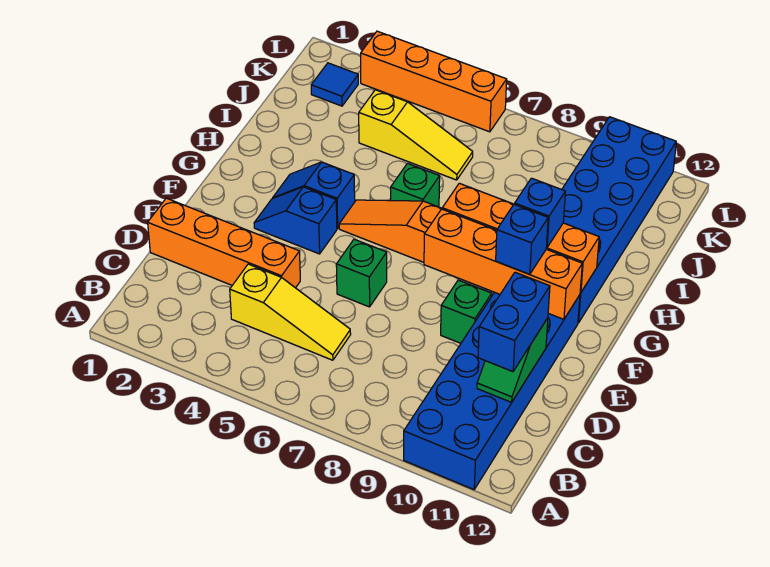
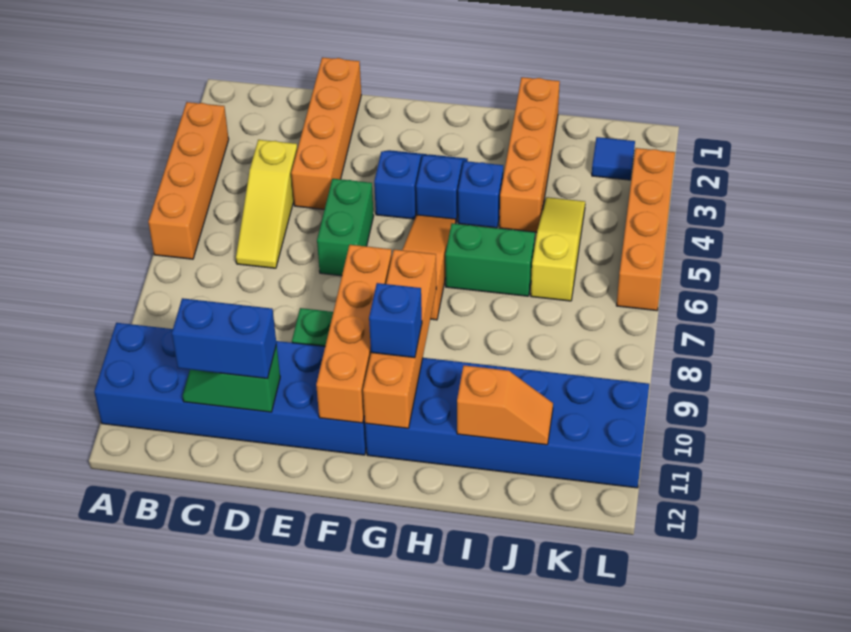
none -> orange 1x4 brick [148,102,229,259]
green 1x1 brick [336,239,387,307] -> green 1x2 brick [317,179,374,276]
blue 1x1 brick [496,204,548,274] -> blue 1x1 brick moved to [458,161,503,228]
green 1x1 brick [391,164,440,207] -> green 1x2 brick [445,223,535,296]
none -> orange 1x4 brick [499,77,560,232]
none -> orange 1x2 slope [457,365,553,445]
yellow 1x3 slope [359,90,473,180] -> yellow 1x3 slope turned to [531,197,585,301]

